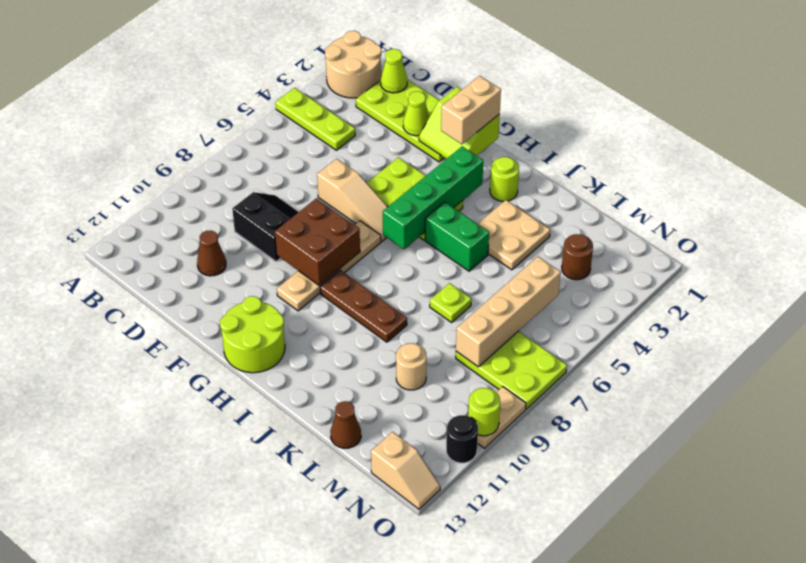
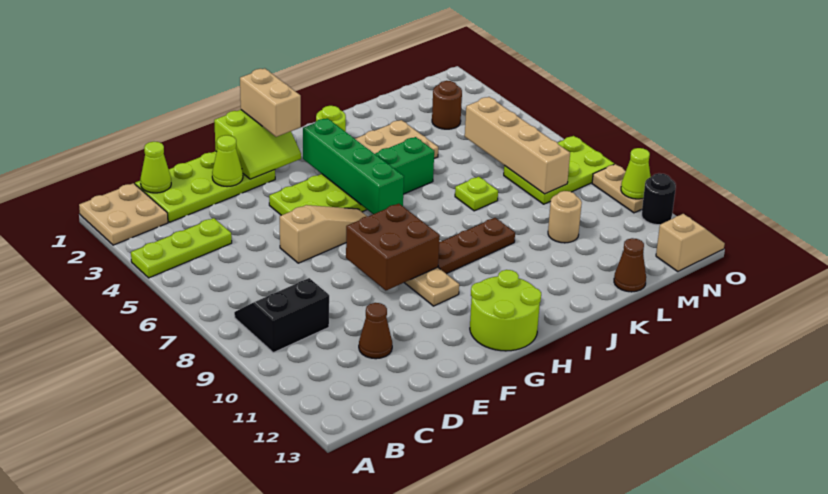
tan 2x2 round brick [325,31,381,98] -> tan 2x2 plate [79,183,168,245]
black 2x2 slope [232,192,298,261] -> black 2x2 slope moved to [234,278,329,353]
lime 1x1 round brick [468,388,500,436] -> lime 1x1 cone [621,148,651,199]

